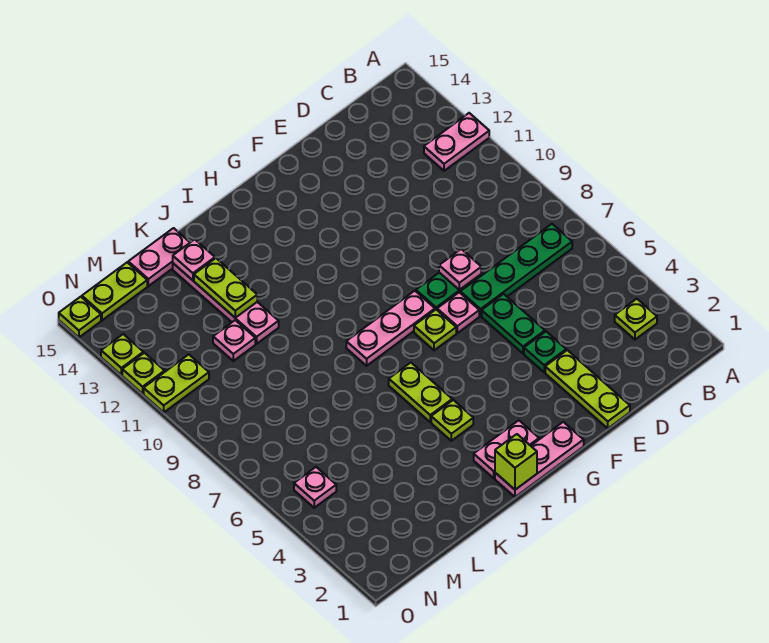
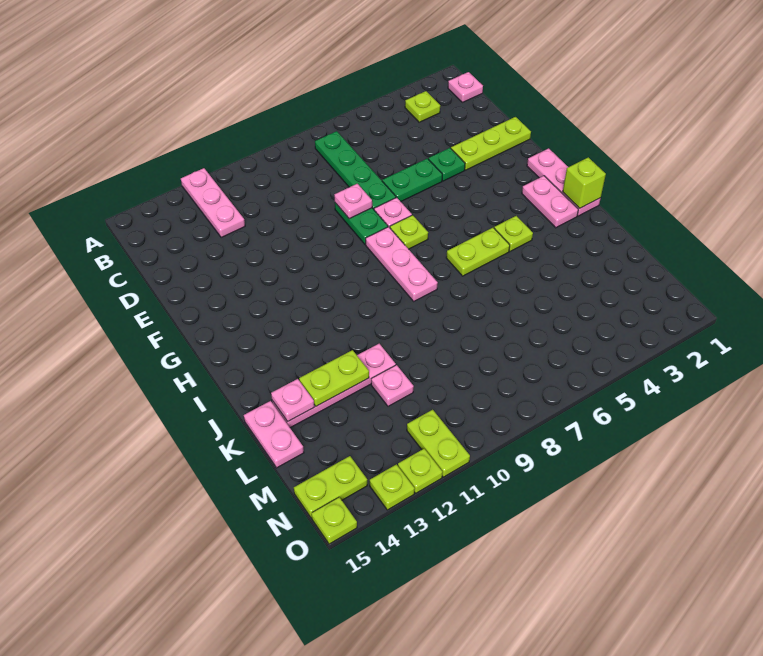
pink 1x2 plate [424,113,489,171] -> pink 1x3 plate [181,168,245,238]
lime 1x2 plate [82,262,147,320] -> lime 1x2 plate turned to [294,456,367,518]
pink 1x1 plate [294,467,336,508] -> pink 1x1 plate moved to [448,72,483,102]

